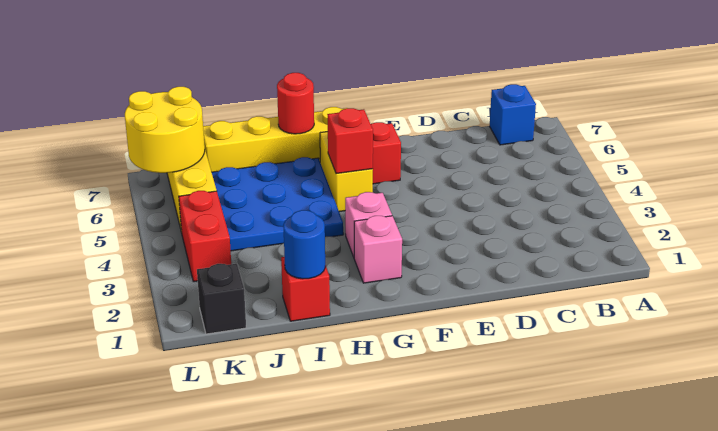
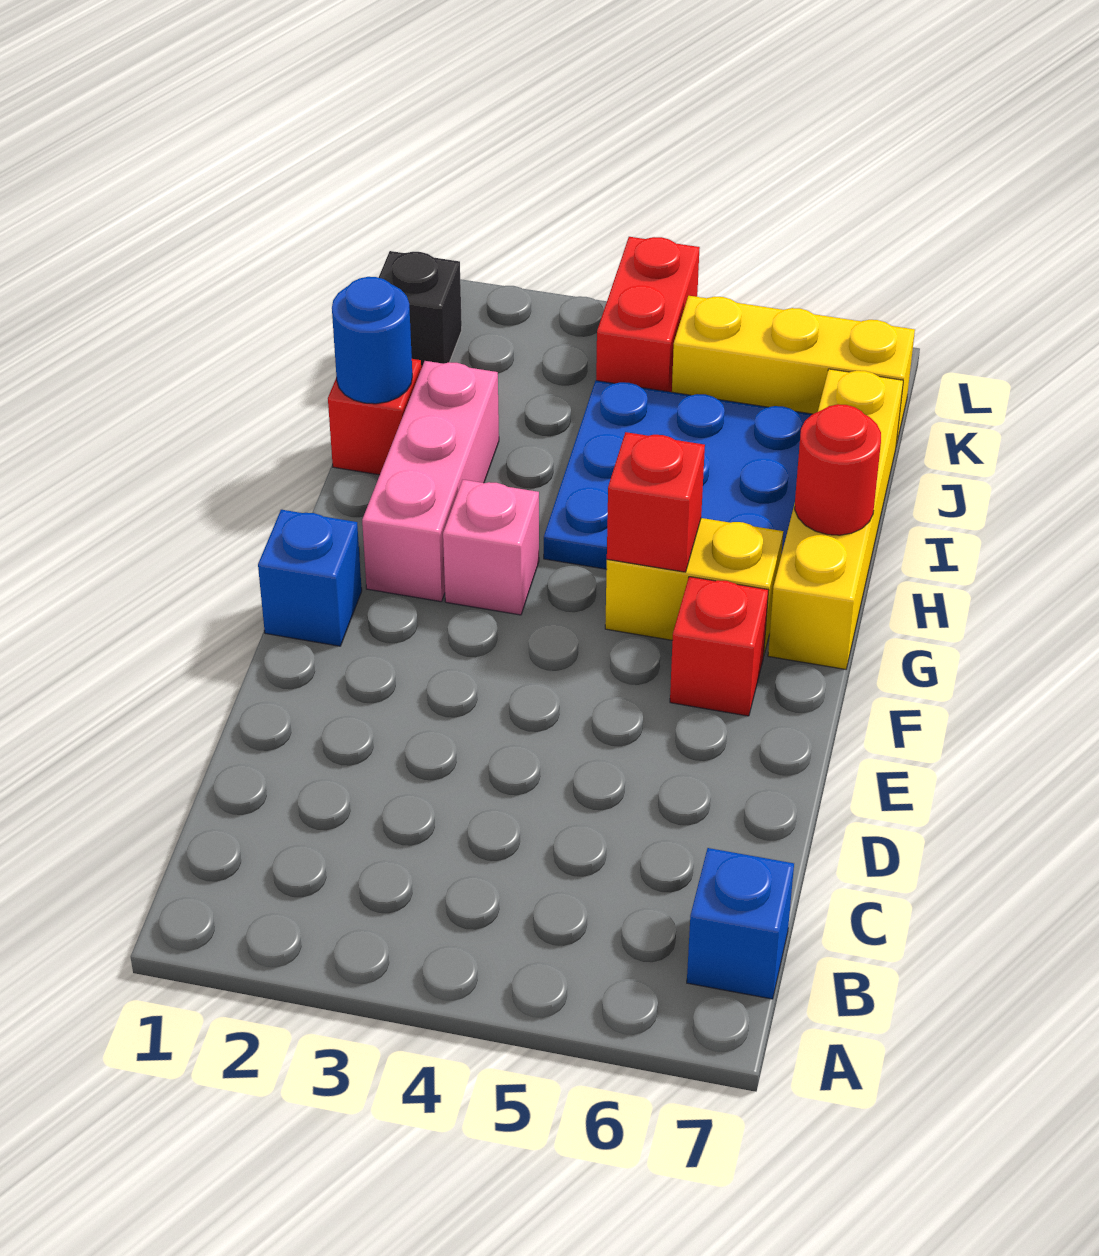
none -> blue 1x1 brick [258,510,362,646]
pink 1x1 brick [354,216,402,283] -> pink 1x3 brick [362,361,499,602]
red 1x2 brick [179,191,231,282] -> red 1x2 brick turned to [596,237,700,392]
yellow 2x2 round brick [125,87,205,173] -> none

